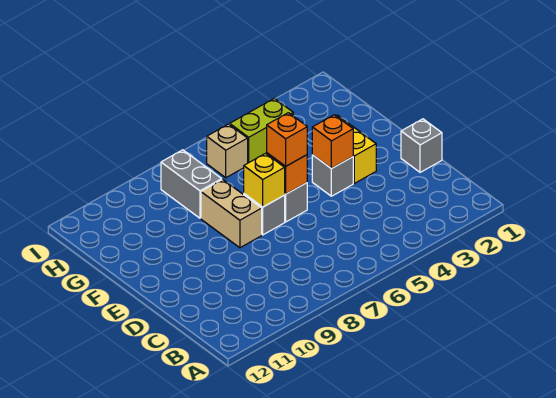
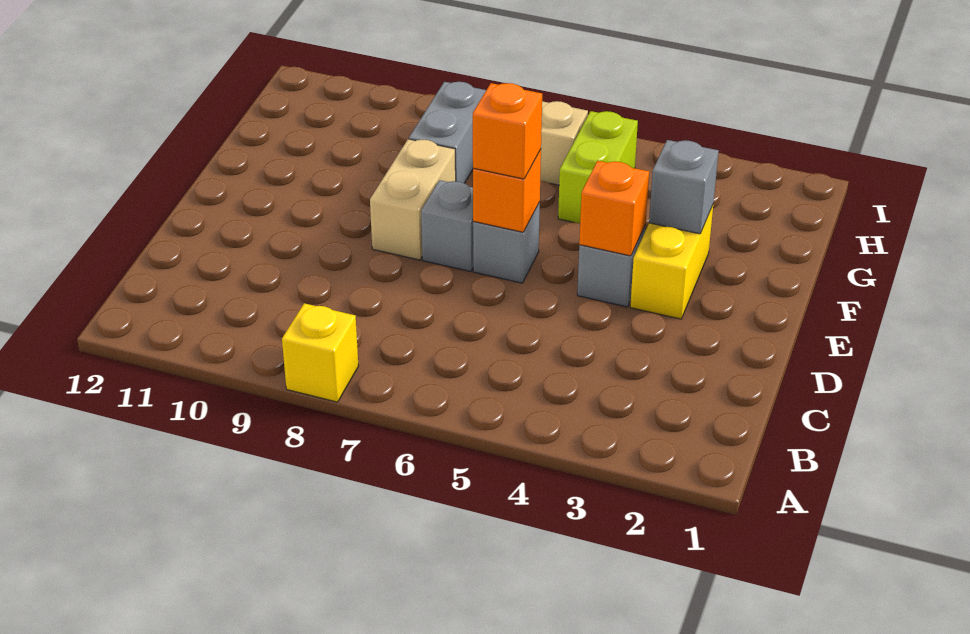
grey 1x1 brick [401,119,442,172] -> grey 1x1 brick moved to [649,140,719,234]
yellow 1x1 brick [244,154,285,207] -> yellow 1x1 brick moved to [282,303,358,402]
lime 1x2 brick [229,98,293,163] -> lime 1x2 brick turned to [558,111,638,223]

